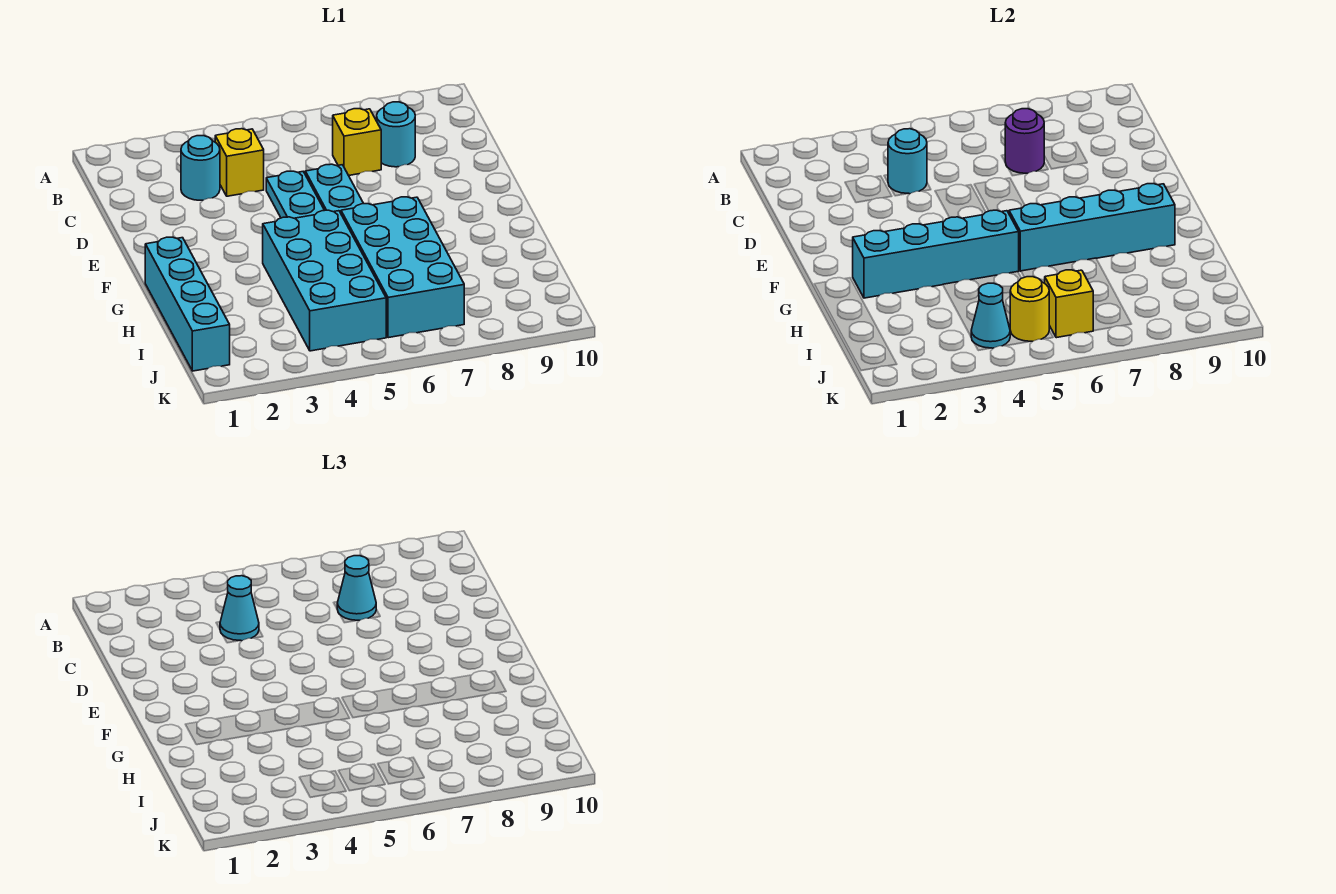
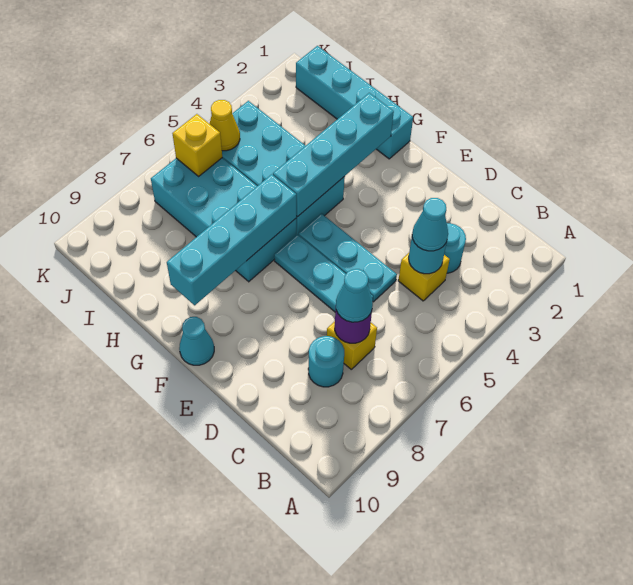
cyan 1x1 cone [971,283,1010,348] -> cyan 1x1 cone moved to [179,317,214,365]
yellow 1x1 round brick [1010,277,1049,341] -> yellow 1x1 cone [210,100,240,151]

